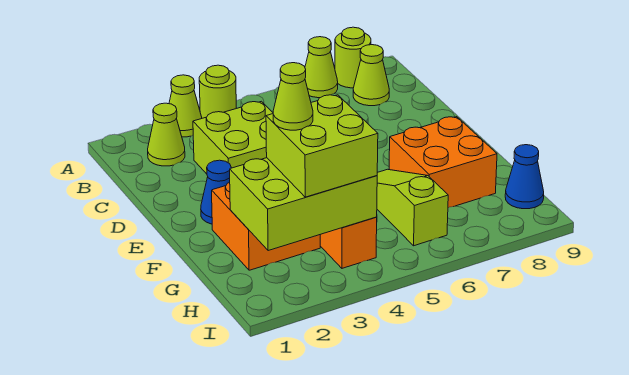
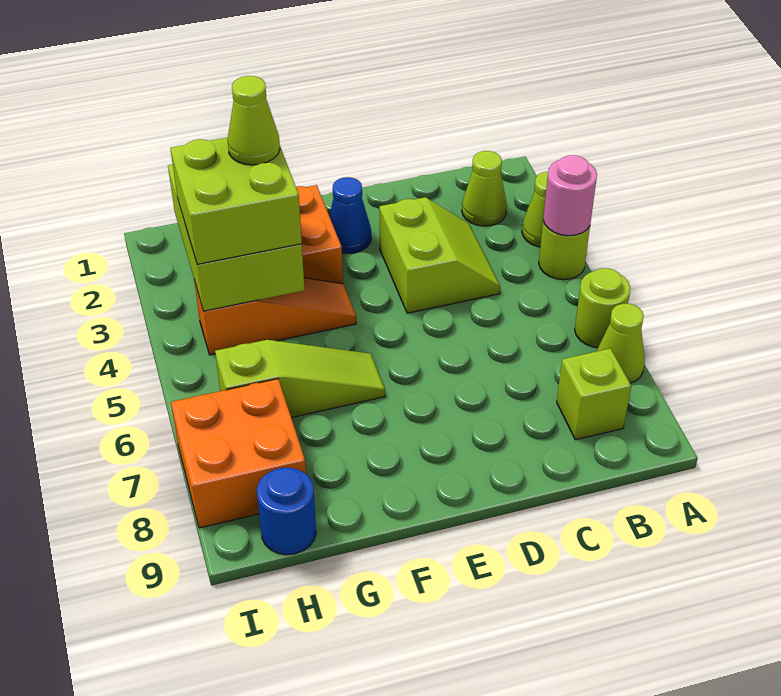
none -> pink 1x1 round brick [543,155,597,236]
lime 1x1 round brick [335,27,371,88] -> lime 1x1 round brick moved to [575,268,630,348]
lime 1x1 cone [353,45,389,106] -> lime 1x1 brick [557,348,631,440]
lime 2x2 brick [193,101,273,174] -> lime 2x2 slope [379,197,500,313]
orange 2x2 brick [389,117,497,208] -> orange 2x2 brick moved to [171,379,306,528]
blue 1x1 cone [505,145,544,209] -> blue 1x1 round brick [257,468,316,555]

